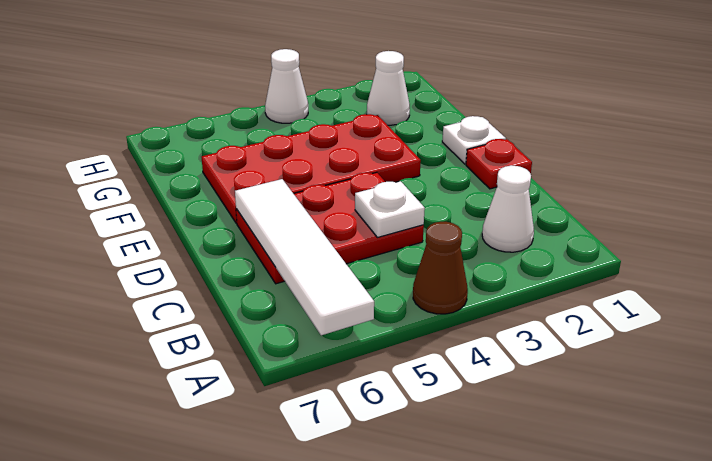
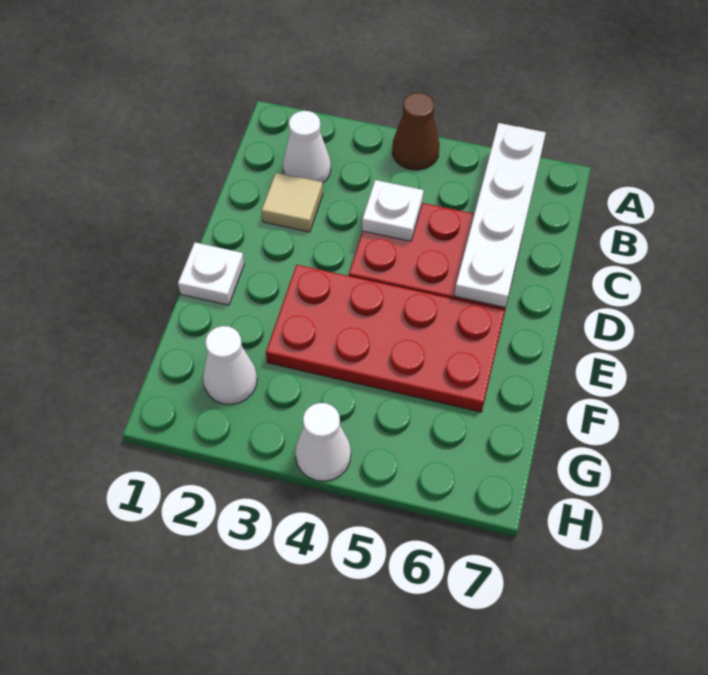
white 1x4 tile [235,179,374,335] -> white 1x4 plate [455,123,546,307]
none -> tan 1x1 tile [262,172,323,232]
red 1x1 plate [466,139,532,189] -> none

